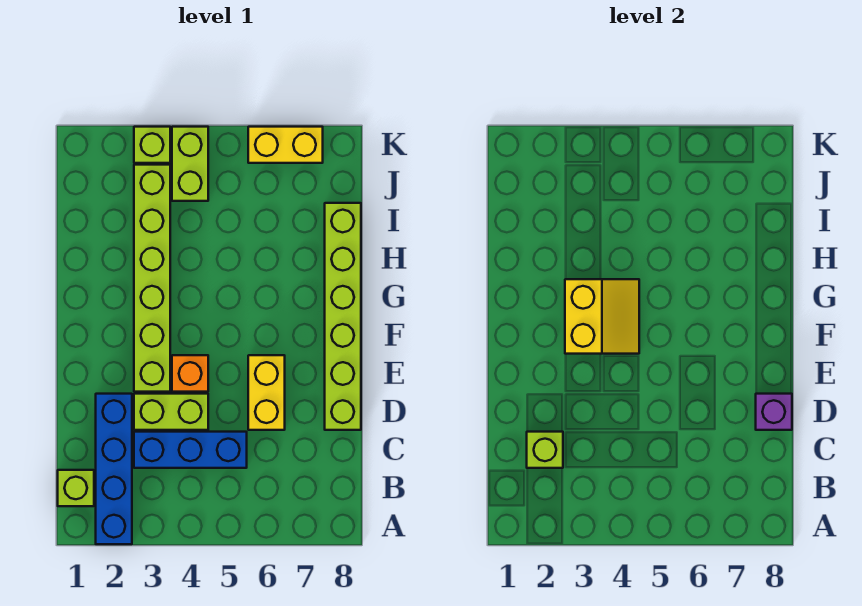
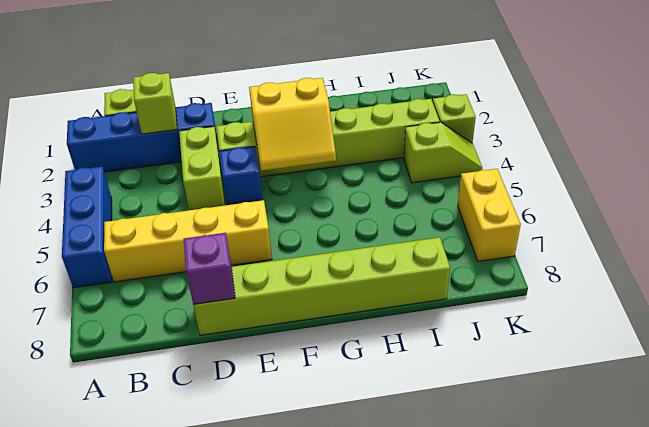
blue 1x3 brick [134,432,247,468] -> blue 1x3 brick moved to [62,166,112,288]
yellow 1x2 brick [248,355,285,430] -> yellow 1x4 brick [104,200,272,282]
orange 1x1 brick [172,355,208,392] -> blue 1x1 brick [219,147,262,205]
lime 1x2 brick [172,127,208,201] -> lime 1x2 slope [404,122,482,183]

